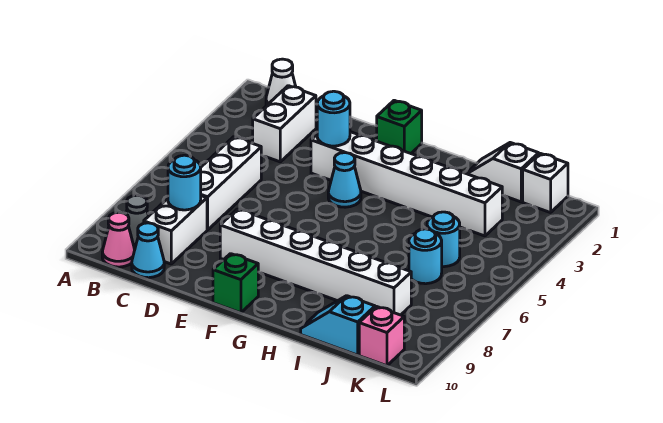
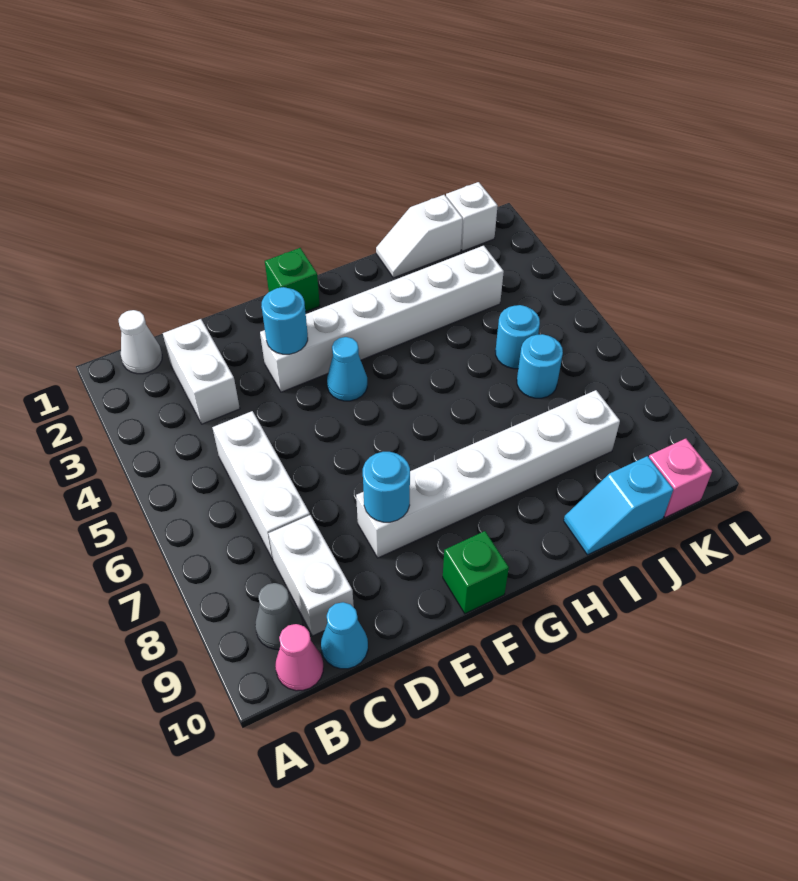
cyan 1x1 round brick [168,155,201,210] -> cyan 1x1 round brick moved to [363,452,410,522]

